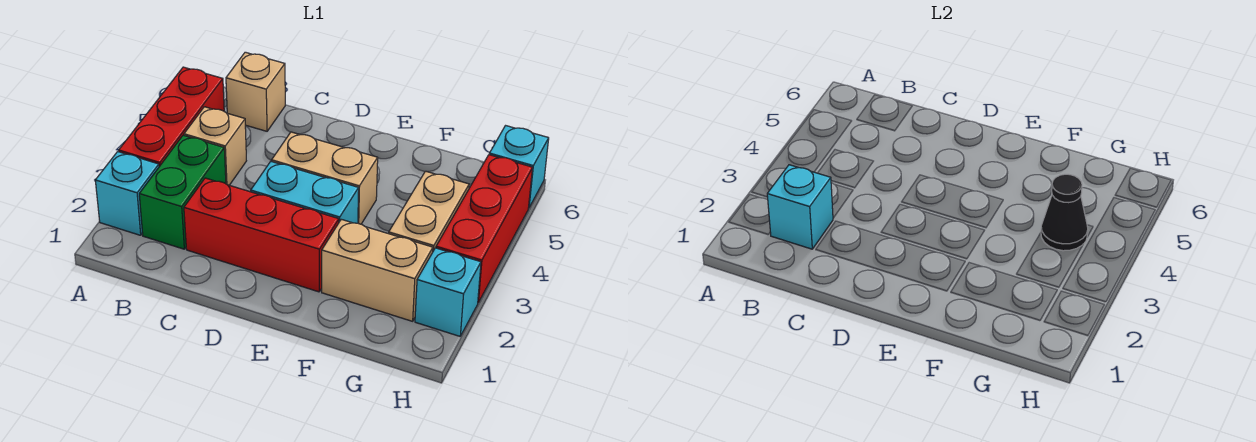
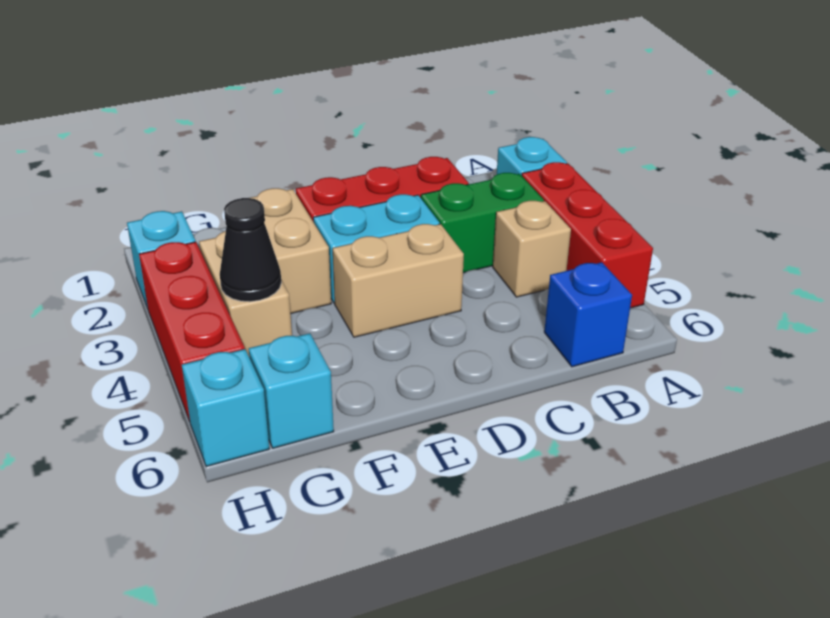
green 1x2 brick [139,135,226,249] -> green 1x2 brick turned to [421,173,544,273]
cyan 1x1 brick [767,165,833,249] -> cyan 1x1 brick moved to [249,333,334,448]
tan 1x1 brick [226,52,285,131] -> blue 1x1 brick [544,262,632,367]
tan 1x2 brick [322,219,433,321] -> tan 1x2 brick turned to [251,188,331,314]

